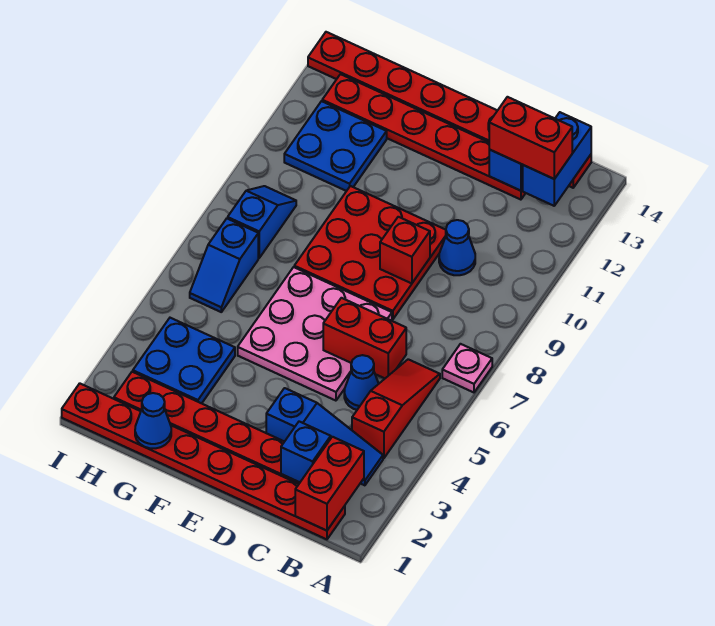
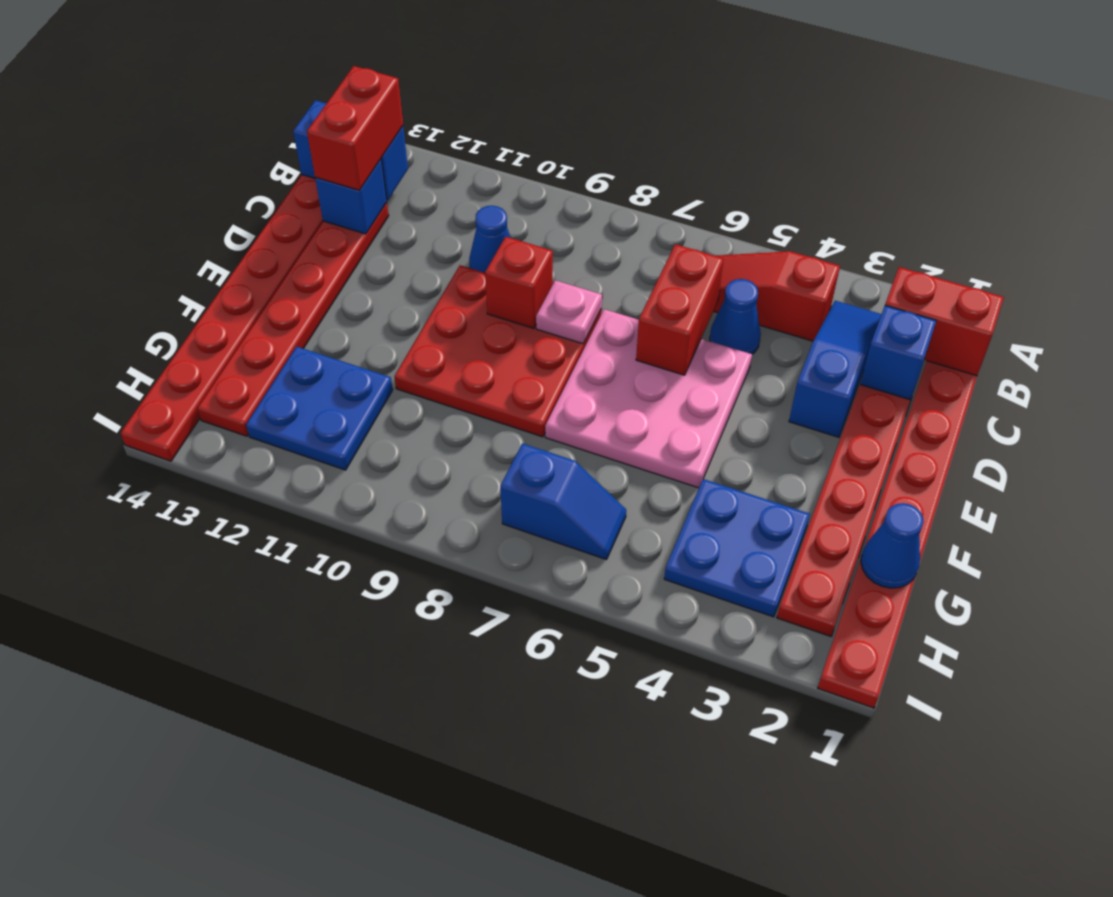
pink 1x1 plate [442,344,492,392] -> pink 1x1 plate moved to [536,280,602,344]
blue 1x2 slope [228,186,296,258] -> none

